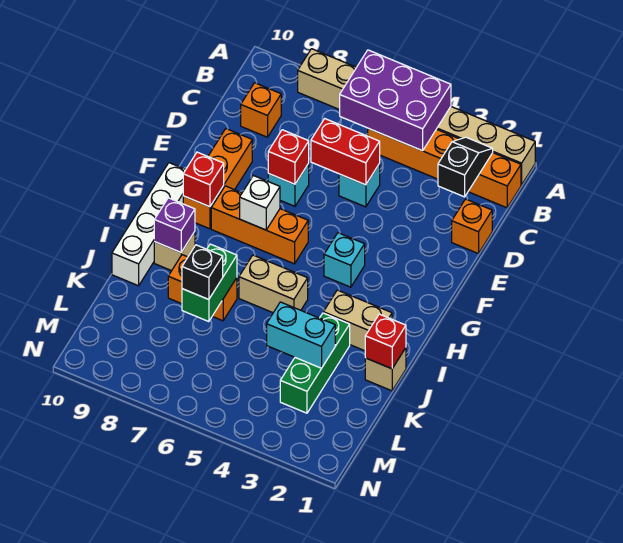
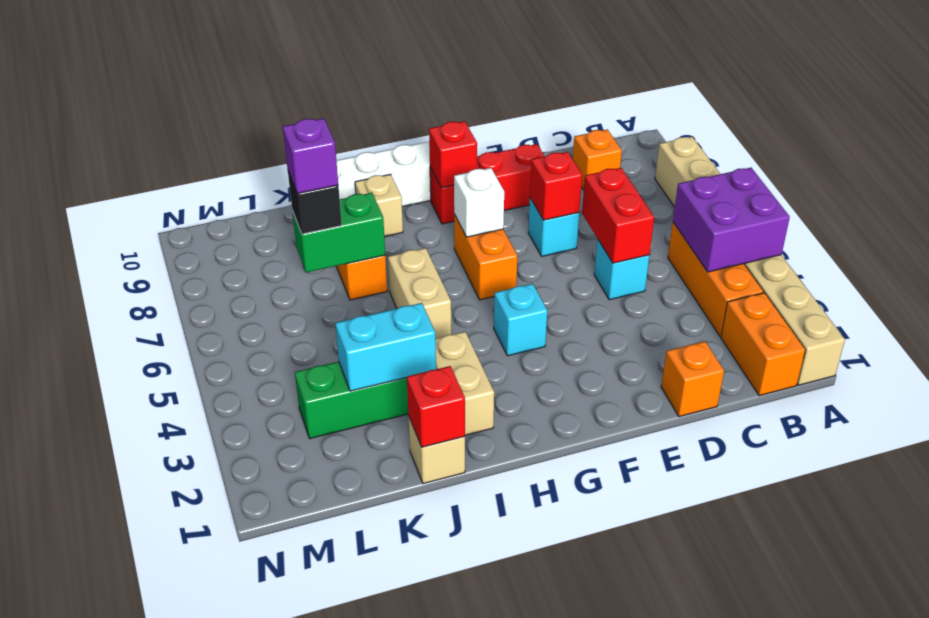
purple 2x3 brick [340,50,451,151] -> purple 2x2 brick [673,168,790,272]
black 1x2 slope [438,137,493,197] -> none
orange 1x3 brick [183,129,252,229] -> red 1x3 brick [430,144,545,224]
orange 1x3 brick [211,186,308,264] -> orange 1x2 brick [454,214,517,300]
purple 1x1 brick [154,198,195,252] -> purple 1x1 brick moved to [283,118,338,194]
cyan 1x2 brick [267,302,335,368] -> cyan 1x2 brick turned to [335,303,436,391]

